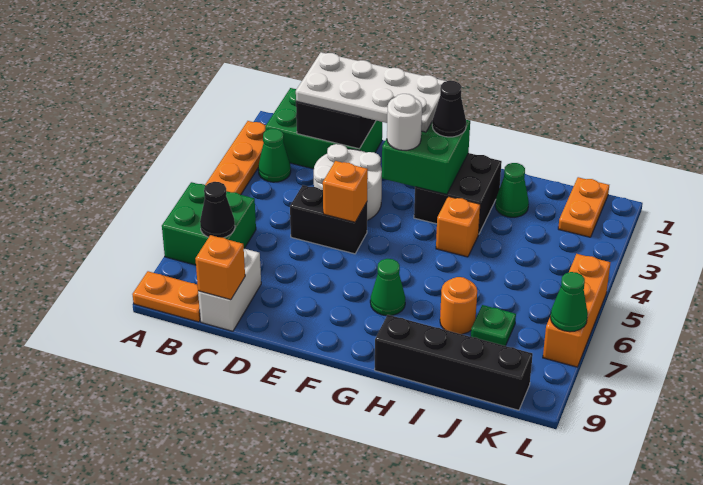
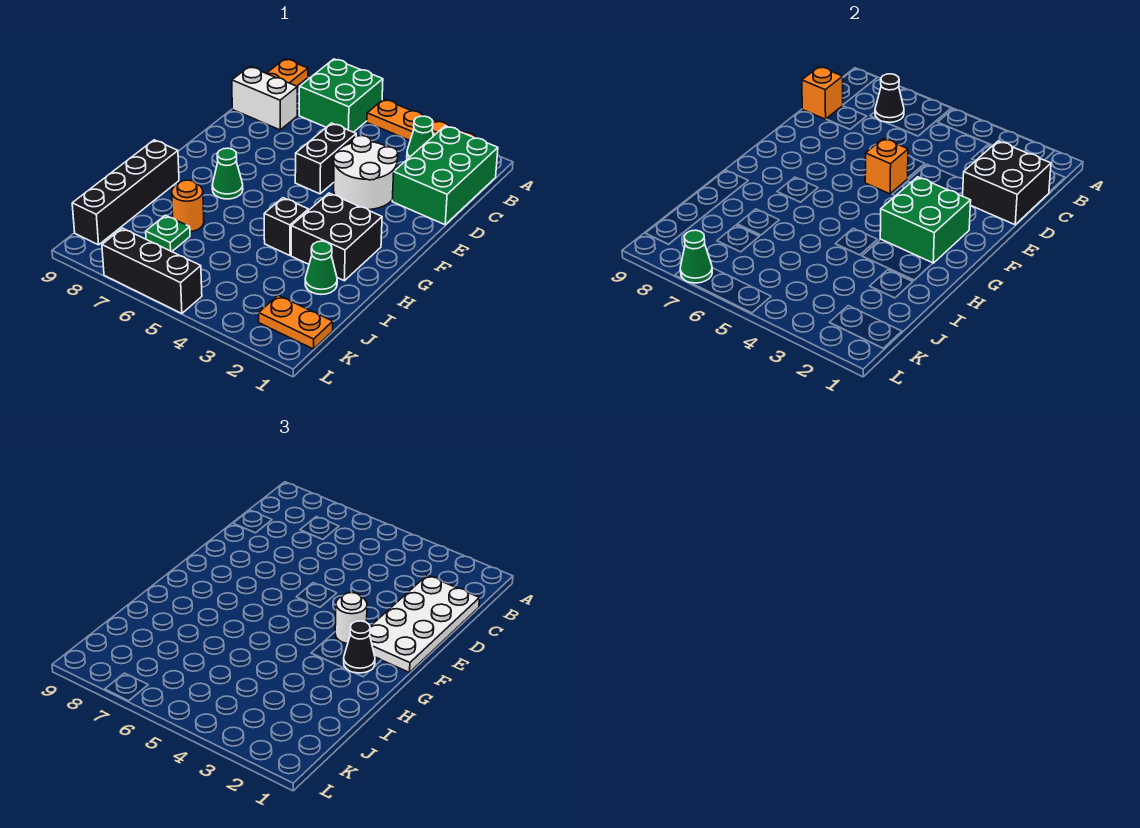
orange 1x1 brick [436,196,480,257] -> black 1x1 brick [264,198,308,255]
orange 1x3 brick [543,254,610,367] -> black 1x3 brick [102,228,202,313]

